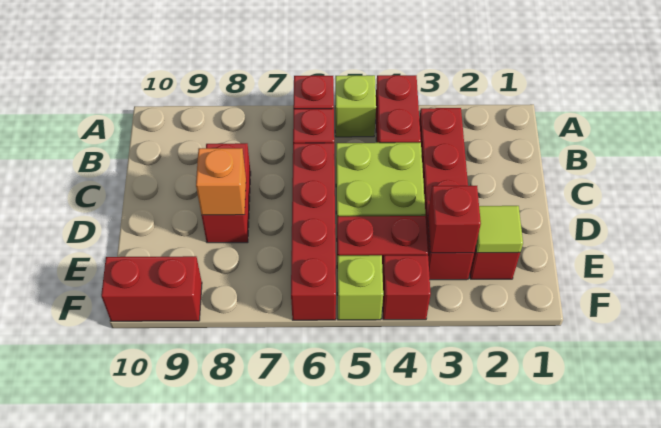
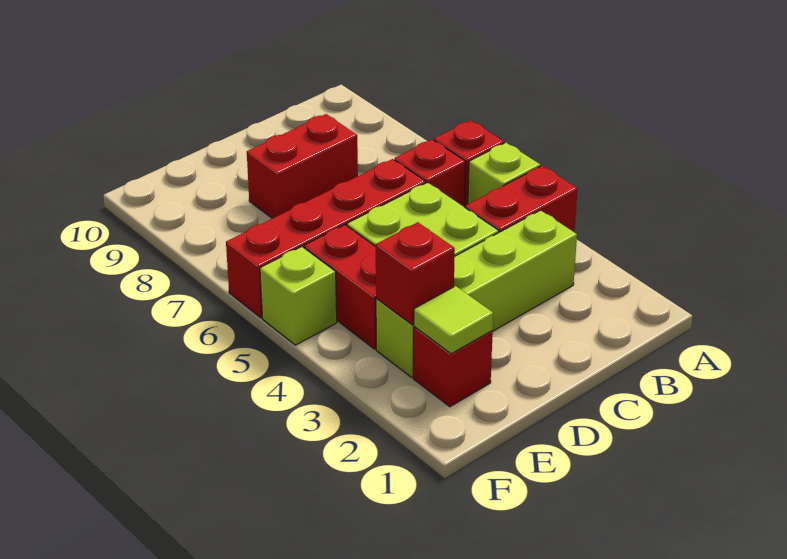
red 1x4 brick [419,108,474,280] -> lime 1x4 brick [376,210,577,377]
orange 1x1 brick [196,148,246,215] -> none
red 1x1 brick [383,255,431,320] -> none
red 1x2 brick [101,256,202,321] -> none

